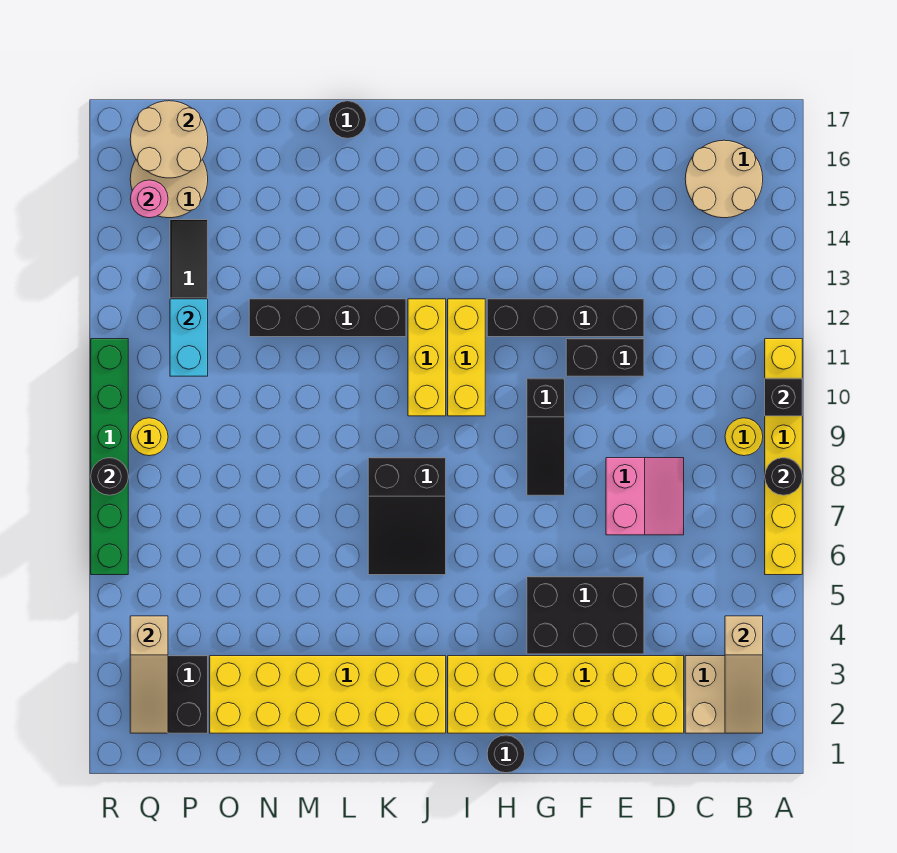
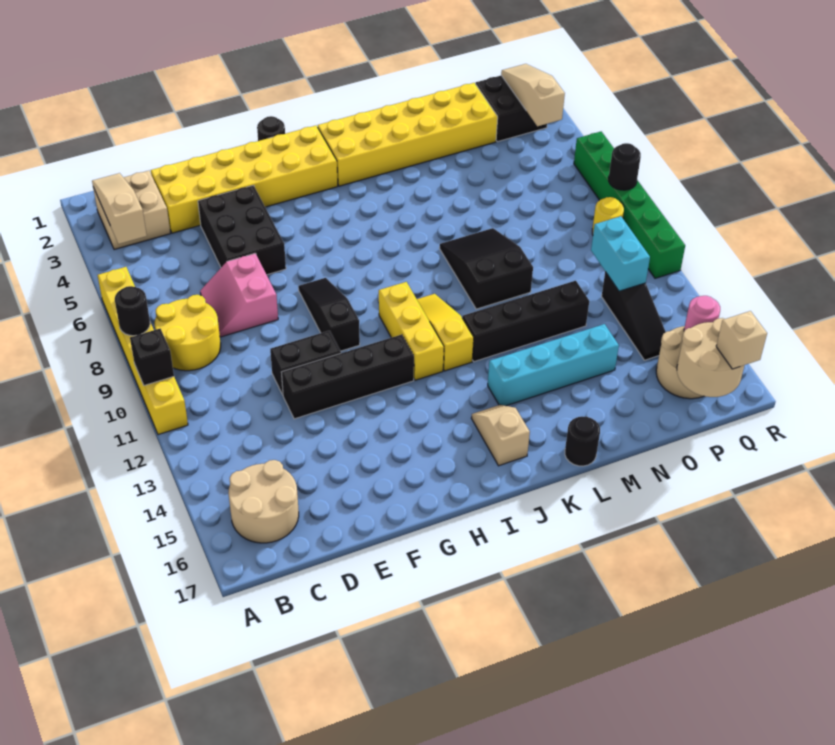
yellow 1x1 round brick [725,418,763,456] -> yellow 2x2 round brick [155,295,221,371]
black 2x3 brick [527,577,644,654] -> black 2x3 brick turned to [198,185,286,275]
black 2x3 slope [368,458,446,575] -> black 2x3 slope moved to [439,228,533,309]
yellow 1x3 brick [408,299,446,416] -> yellow 1x3 slope [417,294,474,371]
none -> tan 1x2 slope [471,405,530,466]
none -> cyan 1x4 brick [488,324,619,406]
none -> tan 1x1 brick [716,311,767,369]

